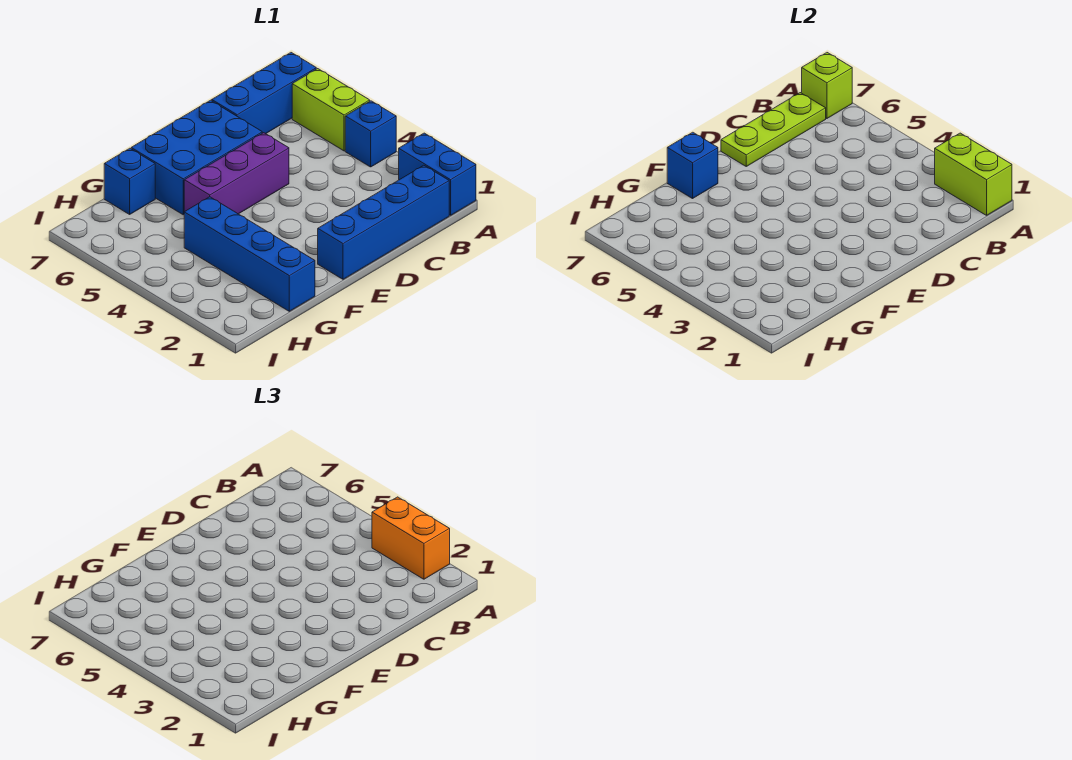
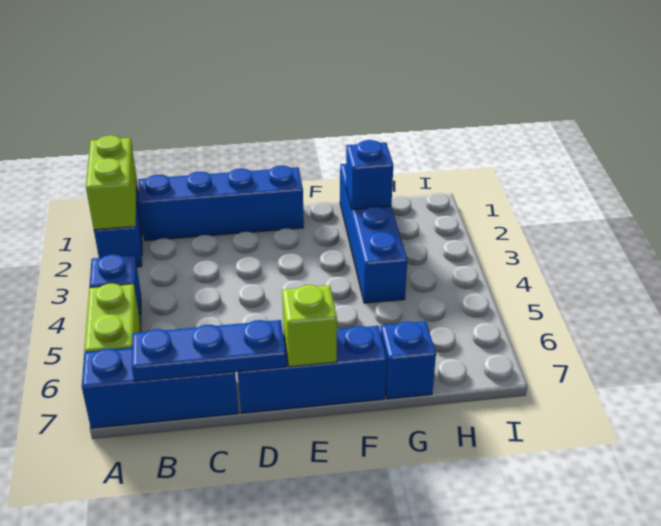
orange 1x2 brick [372,497,450,579] -> none
lime 1x1 brick [802,53,852,119] -> lime 1x1 brick moved to [282,285,337,367]
lime 1x3 plate [721,93,826,166] -> blue 1x3 plate [132,320,286,381]
purple 1x3 brick [184,133,289,214] -> none
blue 2x3 brick [131,100,262,215] -> blue 1x3 brick [238,326,387,413]
blue 1x1 brick [667,132,718,199] -> blue 1x1 brick moved to [346,140,393,209]

